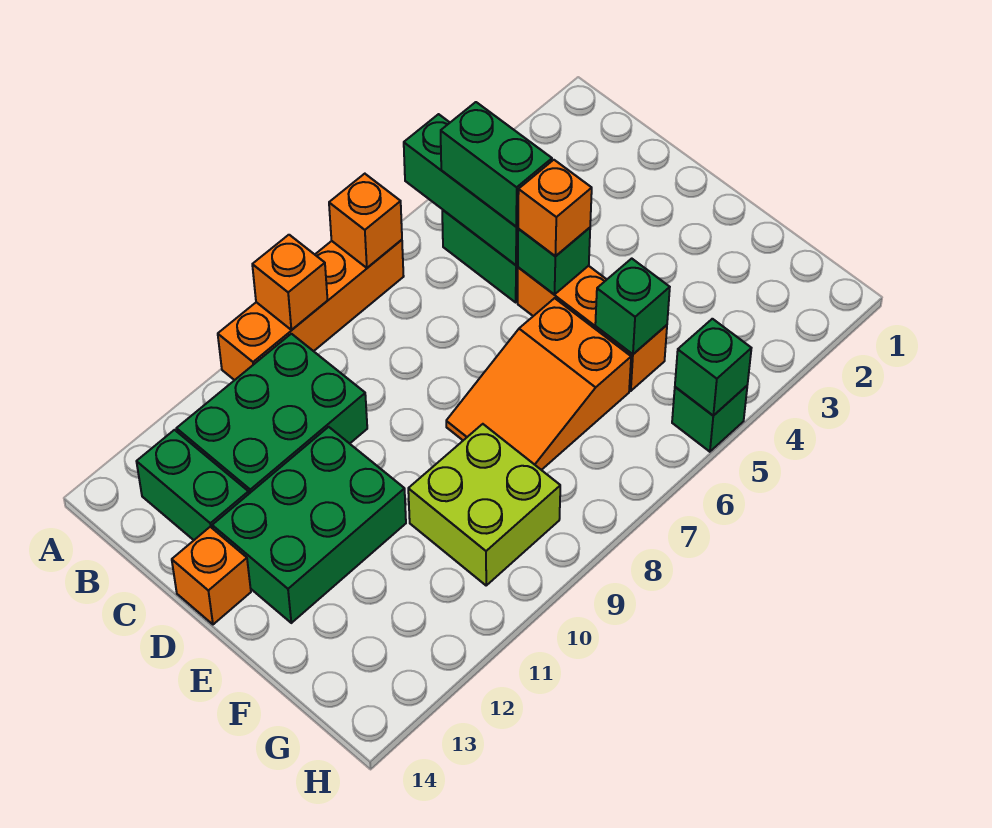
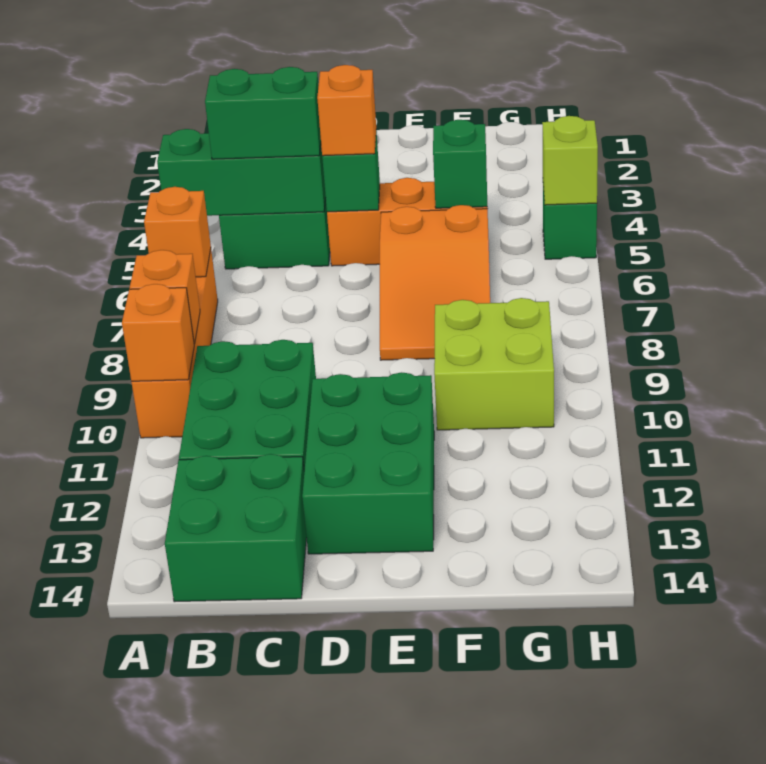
green 1x2 brick [136,430,249,540] -> green 2x2 brick [165,454,307,602]
orange 1x1 brick [172,527,251,624] -> orange 1x1 brick moved to [122,284,194,381]
green 1x1 brick [675,319,751,416] -> lime 1x1 brick [542,116,598,205]

